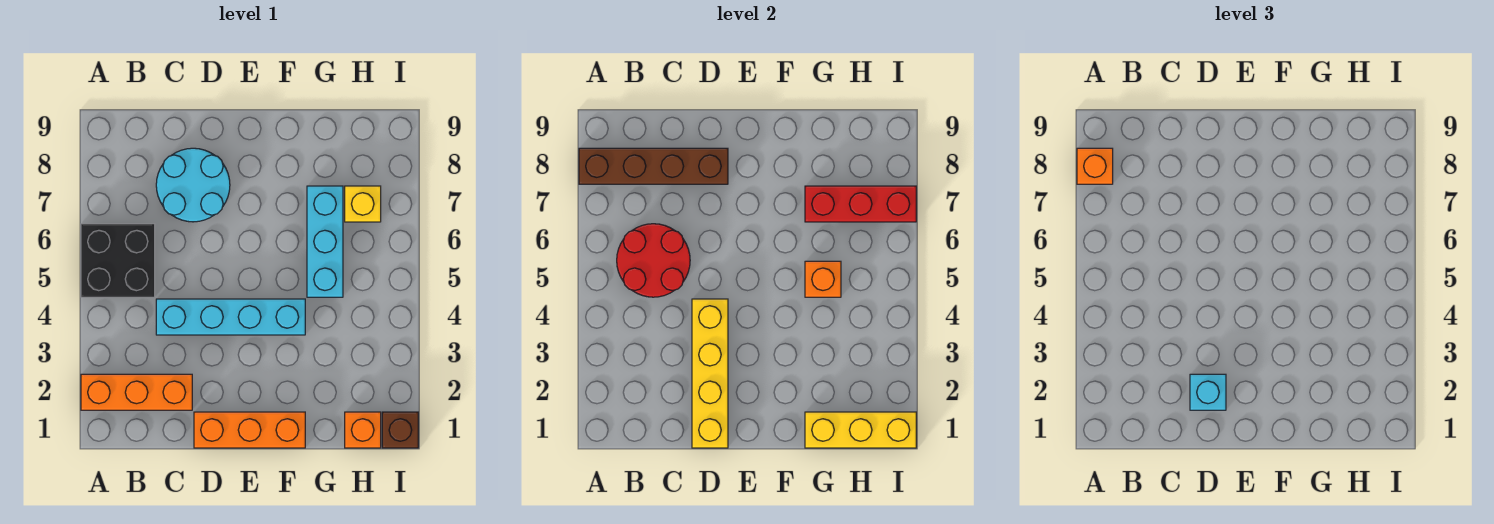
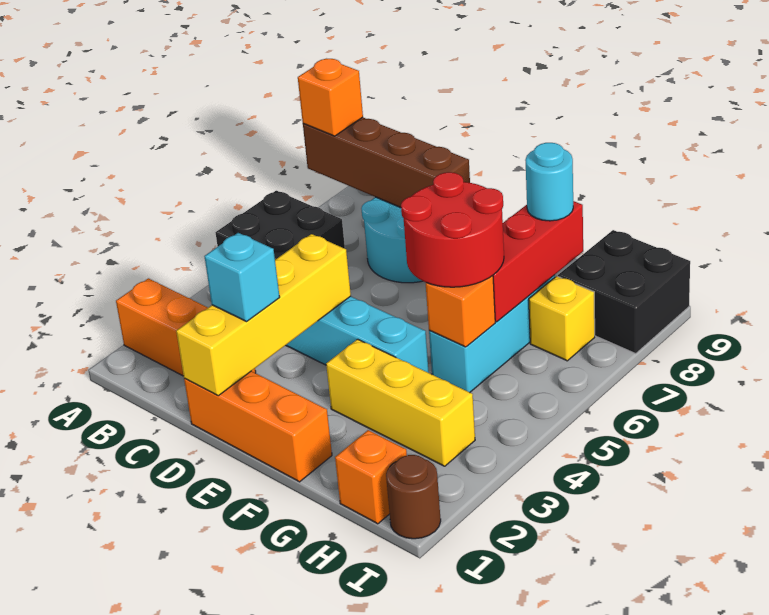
red 2x2 round brick [617,224,690,297] -> red 2x2 round brick moved to [401,172,504,287]
yellow 1x3 brick [805,412,916,448] -> yellow 1x3 brick moved to [326,339,475,466]
red 1x3 brick [805,186,916,222] -> red 1x3 brick turned to [493,201,583,322]
none -> cyan 1x1 round brick [526,143,573,221]
none -> black 2x2 brick [558,230,690,353]
brown 1x1 brick [382,412,418,448] -> brown 1x1 round brick [386,455,441,539]

